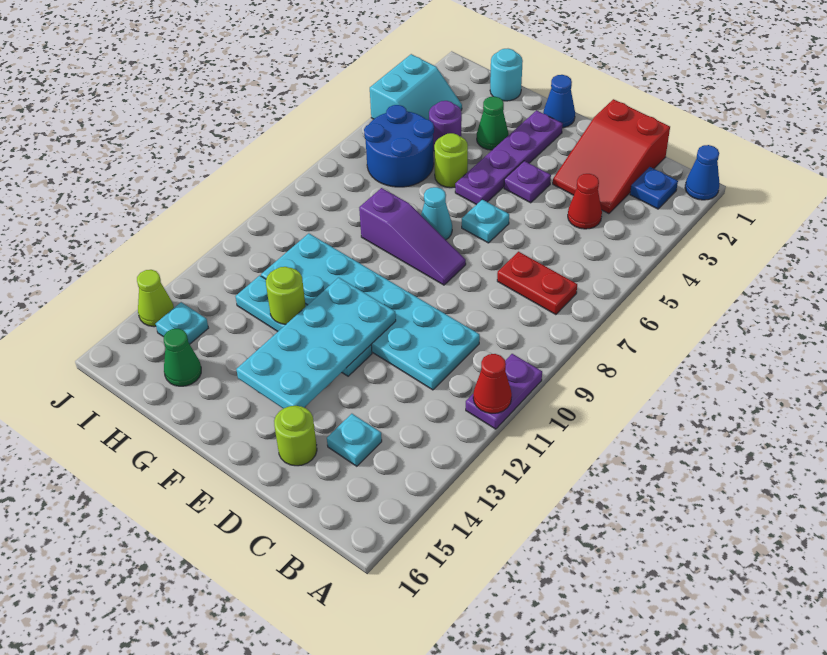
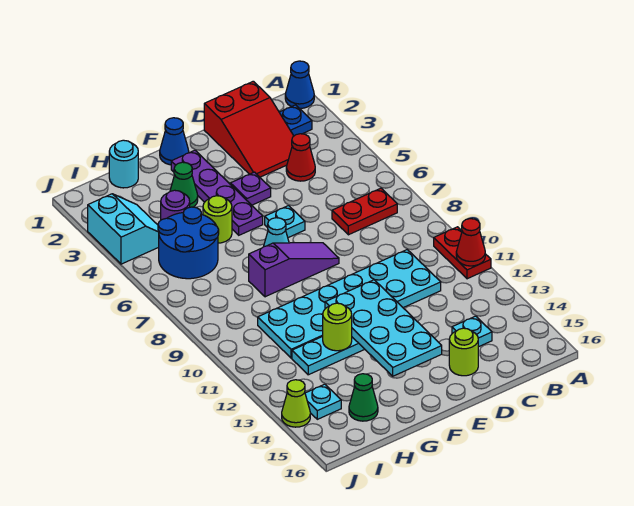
purple 1x2 plate [466,354,542,429] -> red 1x2 plate [434,227,491,279]

